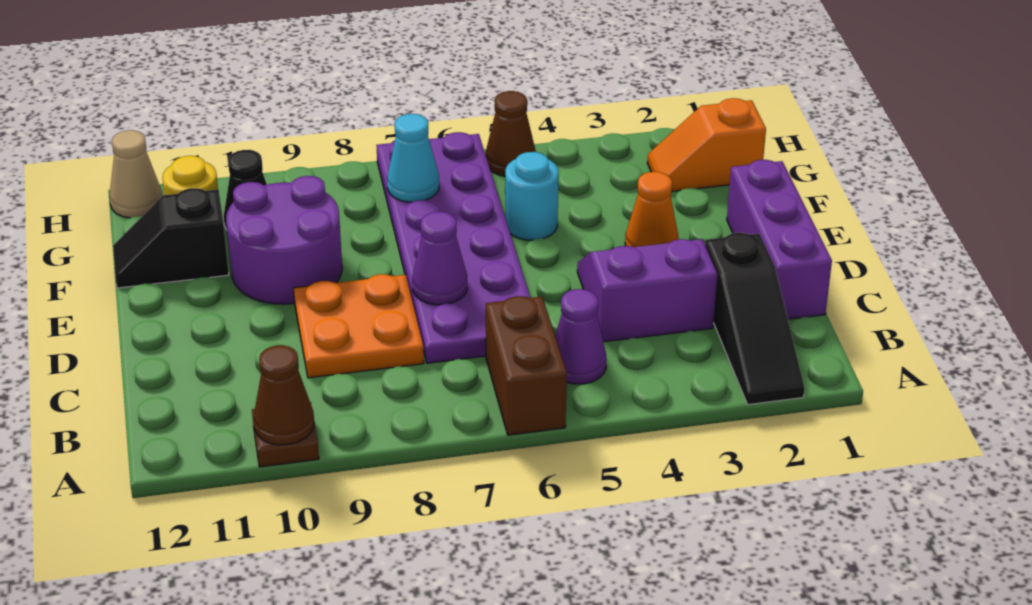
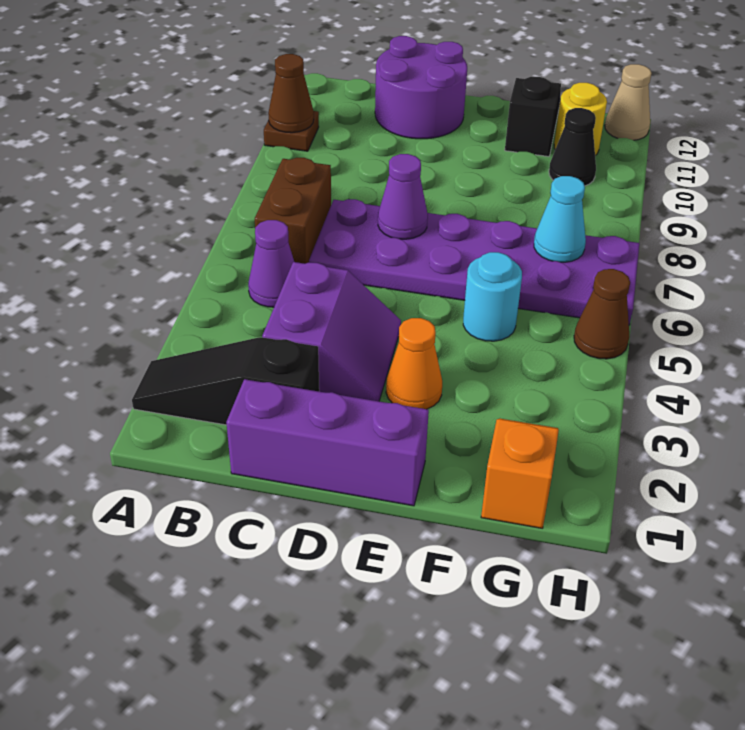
brown 1x2 brick [486,296,567,435] -> brown 1x2 brick turned to [255,158,331,264]
orange 2x2 plate [294,274,424,378] -> none
purple 2x2 round brick [226,176,342,304] -> purple 2x2 round brick moved to [375,36,467,139]

